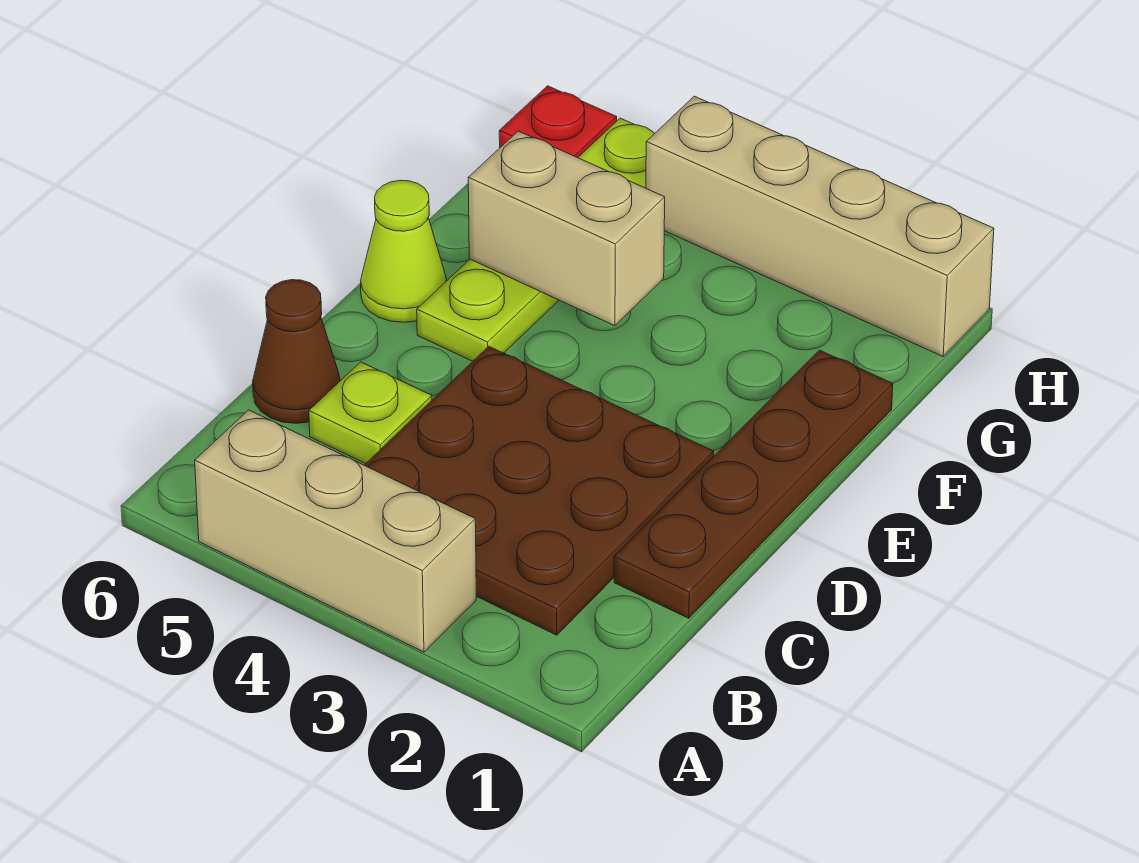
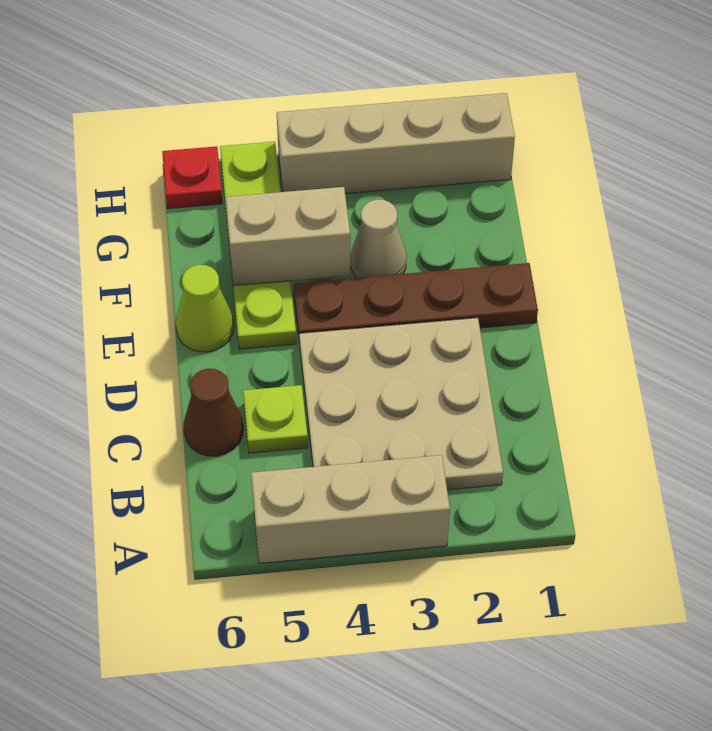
brown 3x3 plate [365,346,714,635] -> tan 3x3 plate [299,318,503,490]
brown 1x4 plate [614,350,893,618] -> brown 1x4 plate turned to [294,263,538,344]
none -> tan 1x1 cone [350,200,407,278]

